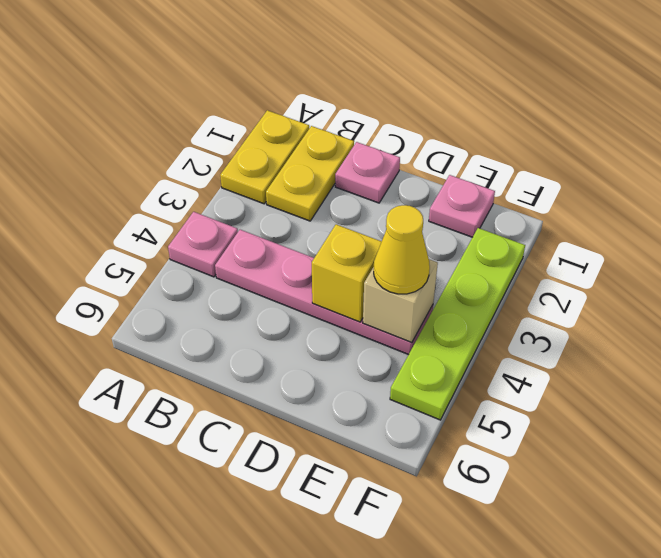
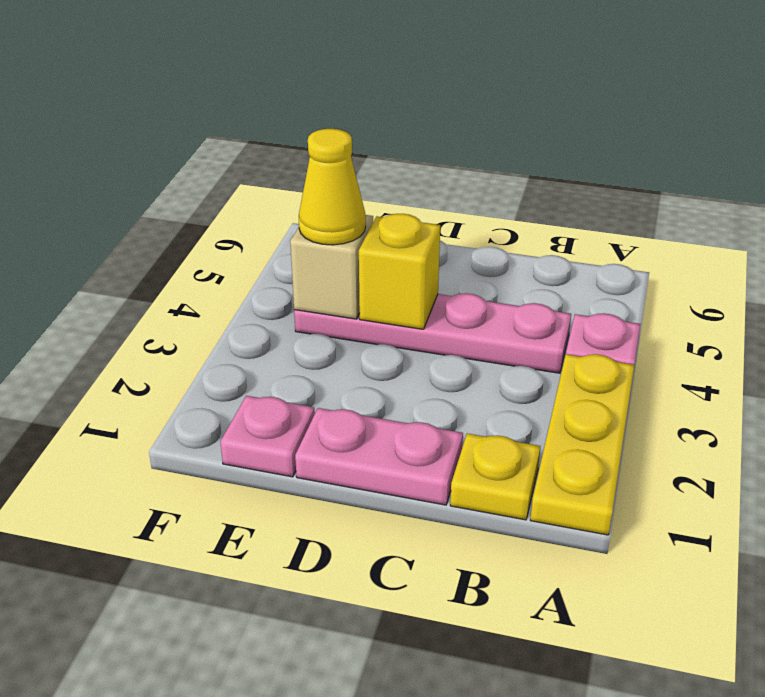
yellow 1x2 plate [220,110,309,204] -> yellow 1x3 plate [530,354,634,535]
yellow 1x2 plate [266,126,354,221] -> yellow 1x1 plate [450,433,541,520]
pink 1x1 plate [335,142,400,203] -> pink 1x2 plate [295,408,463,505]
lime 1x4 plate [390,228,525,420] -> none

